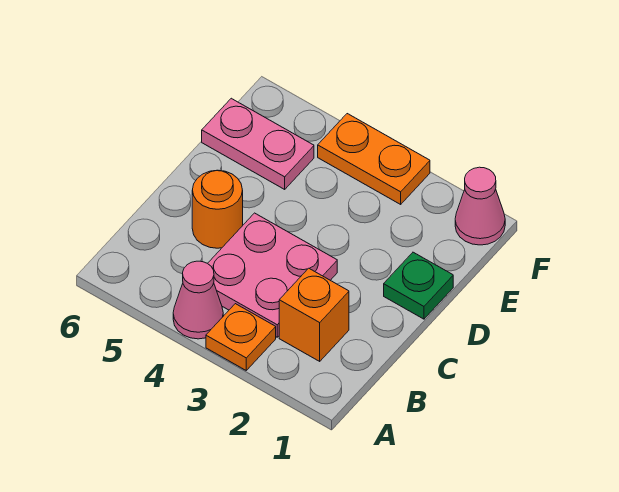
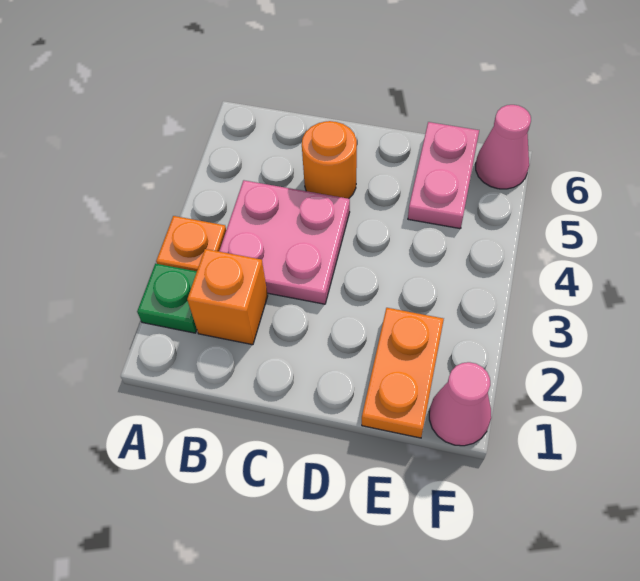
pink 1x1 cone [173,261,223,339] -> pink 1x1 cone moved to [476,105,531,189]
green 1x1 plate [384,252,453,319] -> green 1x1 plate moved to [137,264,197,333]
orange 1x2 plate [318,114,430,204] -> orange 1x2 plate moved to [362,308,444,438]

